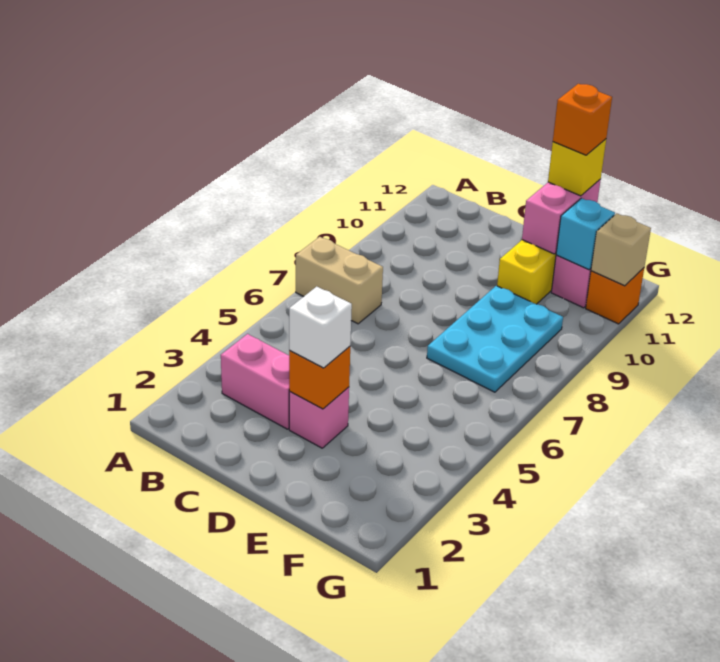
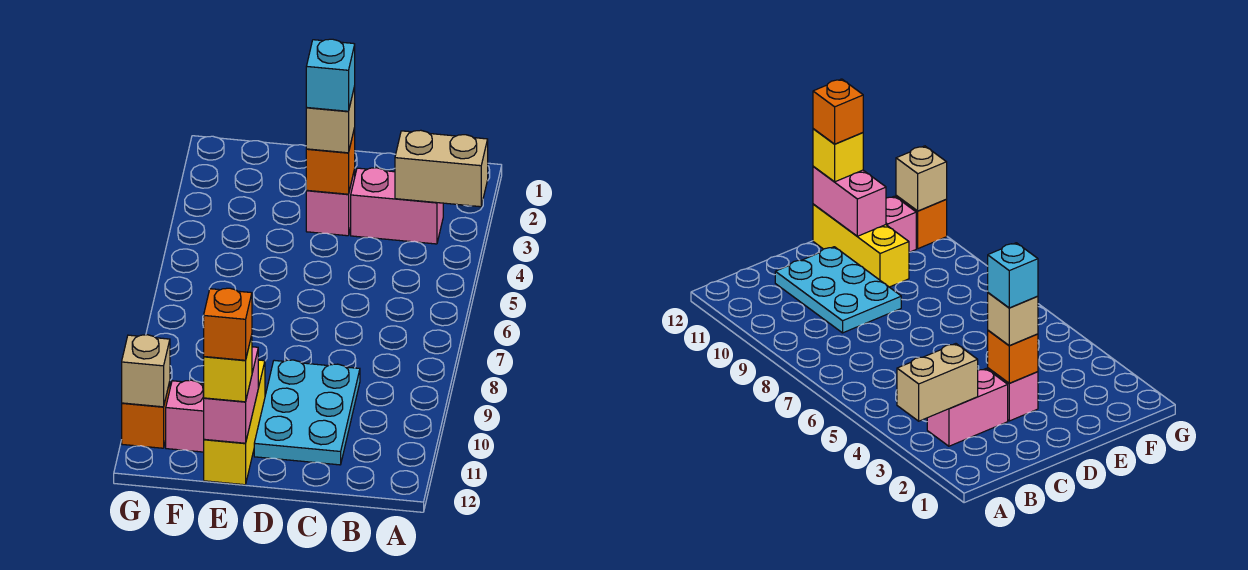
tan 1x2 brick [296,237,383,324] -> tan 1x2 brick moved to [395,130,488,207]
white 1x1 brick [289,287,352,368] -> tan 1x1 brick [306,87,355,153]
cyan 2x3 plate [427,286,563,392] -> cyan 2x3 plate moved to [254,360,360,465]
cyan 1x1 brick [556,198,615,270] -> cyan 1x1 brick moved to [306,39,355,111]

